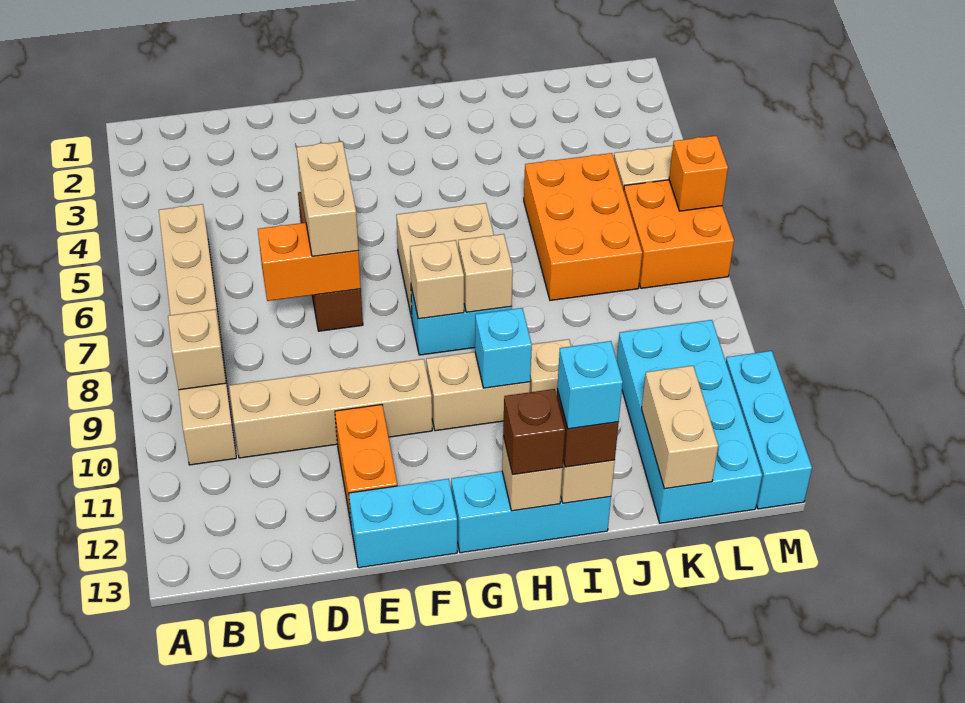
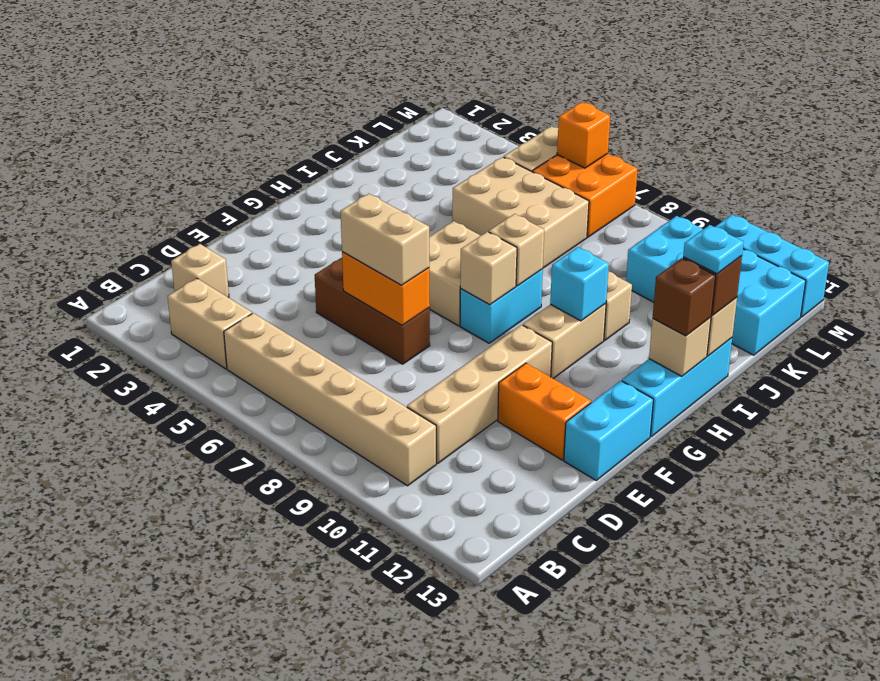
tan 1x1 brick [168,309,226,390] -> tan 1x1 brick moved to [171,244,229,298]
orange 1x2 brick [258,223,361,301] -> orange 1x2 brick turned to [342,252,430,325]
cyan 1x1 brick [557,341,623,429] -> cyan 1x1 plate [683,225,744,274]
orange 2x3 brick [524,153,642,300] -> tan 2x3 brick [452,157,589,268]
tan 1x2 brick [642,366,718,489] -> tan 1x2 brick moved to [168,279,252,369]

